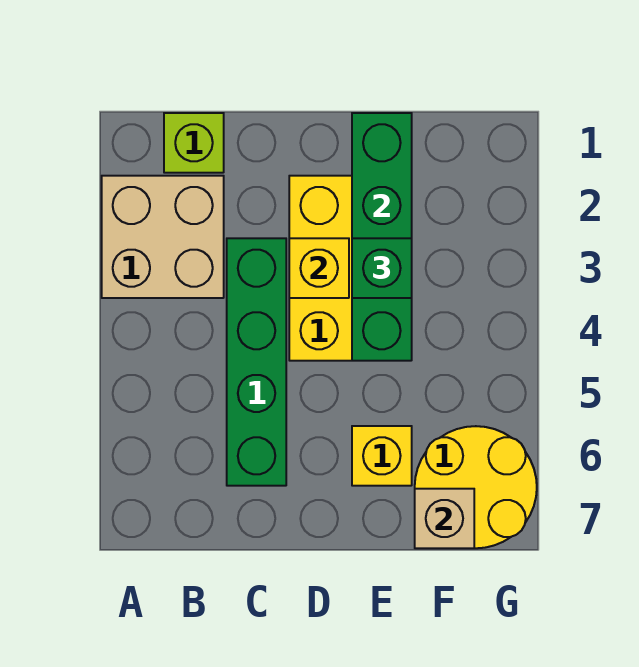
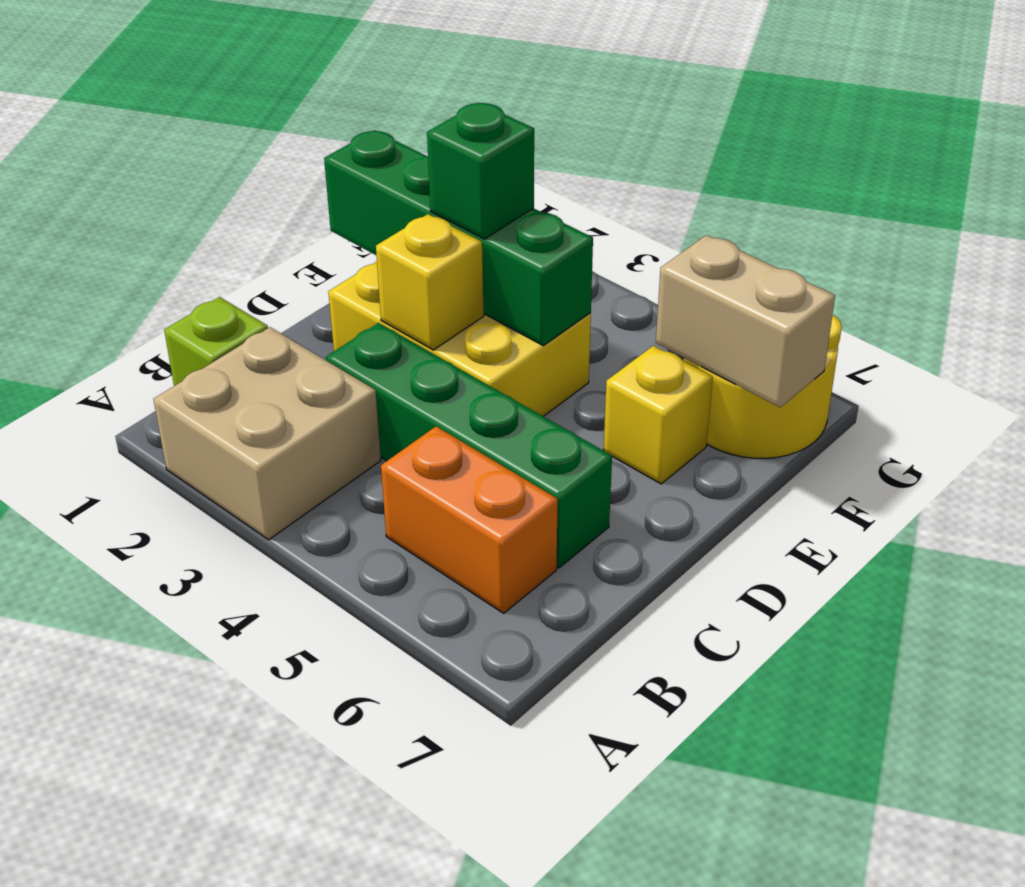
none -> orange 1x2 brick [381,426,558,613]
tan 1x1 brick [415,489,474,548] -> tan 1x2 brick [656,235,835,407]

